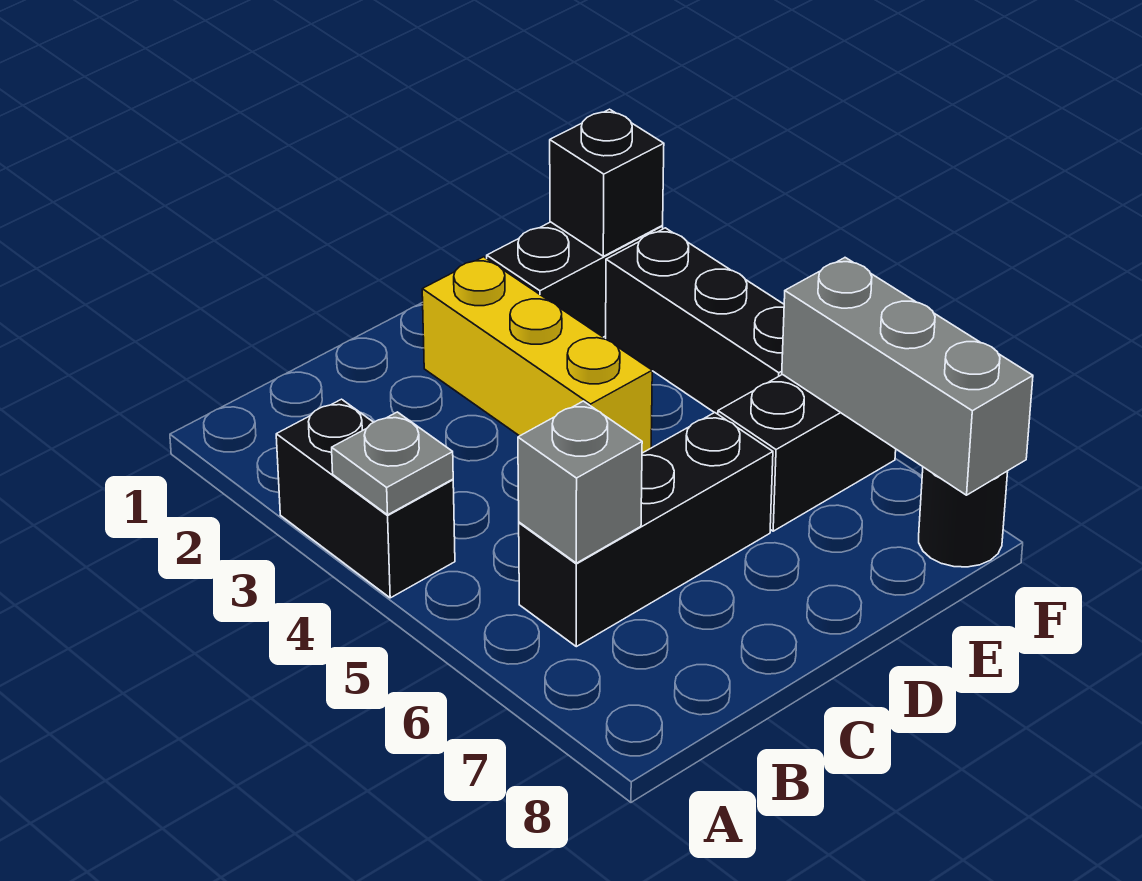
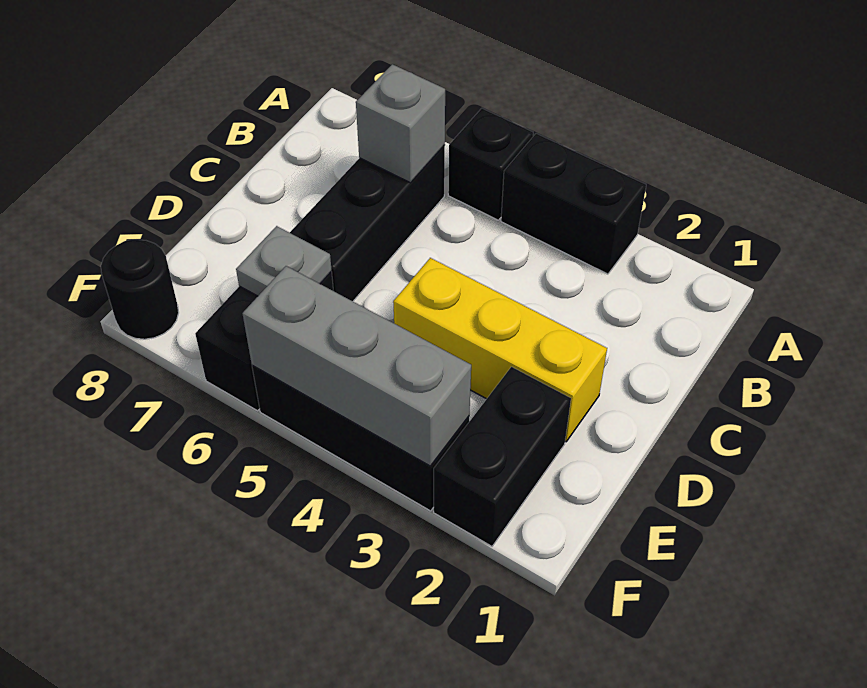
grey 1x1 plate [332,412,453,515] -> grey 1x1 plate moved to [236,226,332,296]
black 1x1 brick [550,109,664,256] -> black 1x1 brick moved to [448,108,533,220]
grey 1x3 brick [782,258,1033,495] -> grey 1x3 brick moved to [242,266,471,466]

